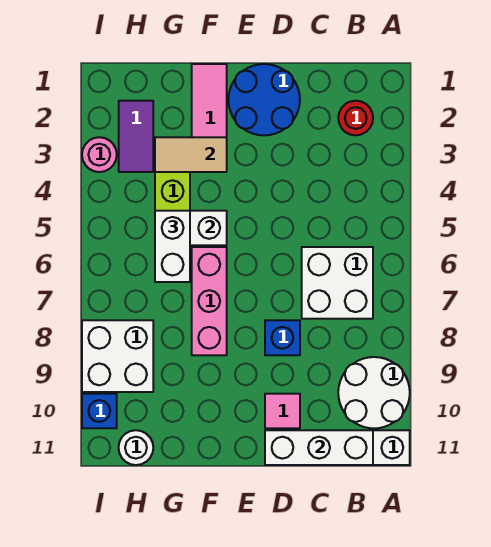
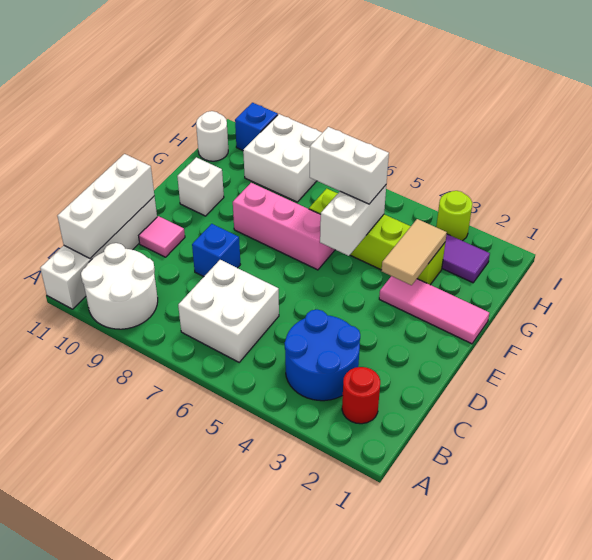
blue 2x2 round brick [228,64,300,135] -> blue 2x2 round brick moved to [285,310,360,401]
none -> white 1x1 brick [177,157,224,216]
pink 1x1 round brick [82,137,117,172] -> lime 1x1 round brick [436,191,472,241]

